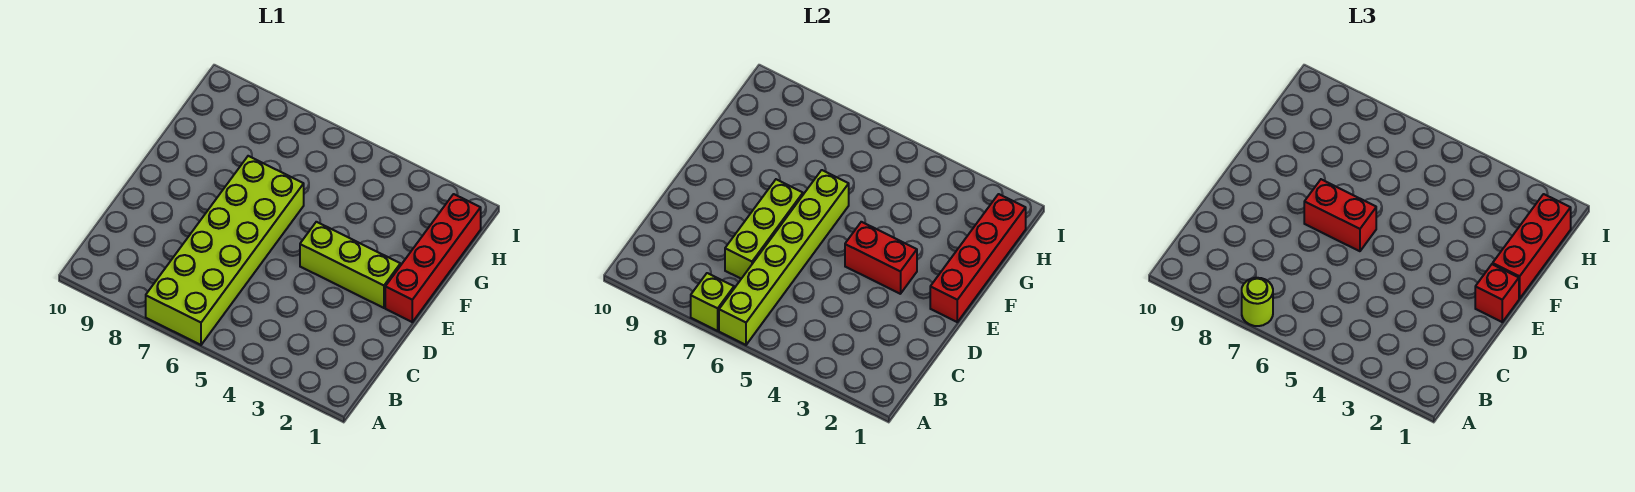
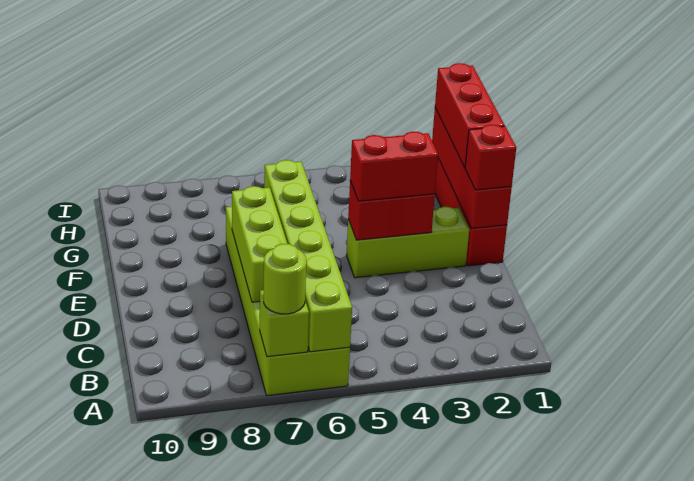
red 1x2 brick [1304,179,1376,251] -> red 1x2 brick moved to [350,132,438,201]

